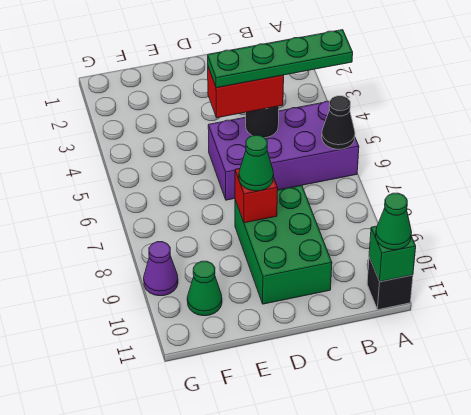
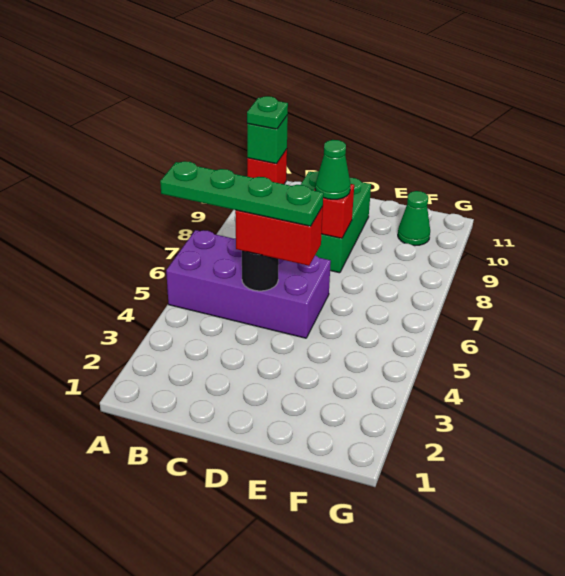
black 1x1 cone [322,96,355,149] -> none
black 1x1 brick [367,257,413,310] -> red 1x1 brick [247,149,287,184]
green 1x1 cone [376,193,412,250] -> green 1x1 plate [247,96,288,129]
purple 1x1 cone [144,242,178,296] -> none

